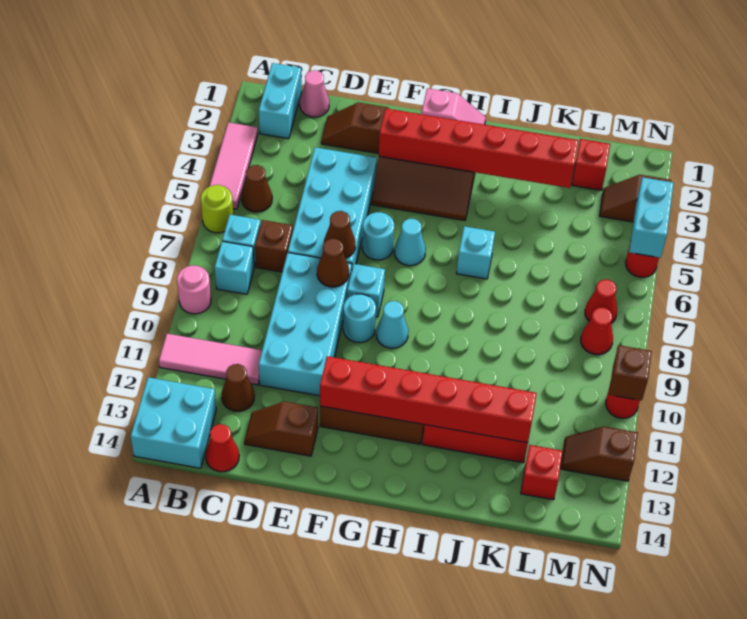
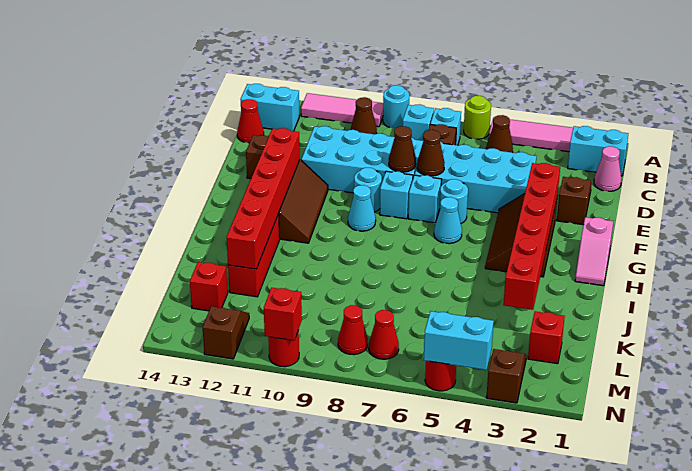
pink 1x1 round brick [177,265,211,314] -> cyan 1x1 round brick [383,85,409,129]
pink 1x3 tile [159,334,262,385] -> pink 1x3 tile turned to [301,93,383,127]
cyan 2x2 brick [131,377,216,468] -> cyan 1x2 brick [240,84,299,131]
brown 1x1 cone [222,364,255,412] -> brown 1x1 cone moved to [351,97,377,134]
cyan 1x1 brick [457,226,495,279] -> cyan 1x1 brick moved to [408,175,442,223]
brown 1x1 brick [609,345,652,400] -> red 1x1 brick [264,288,302,341]

